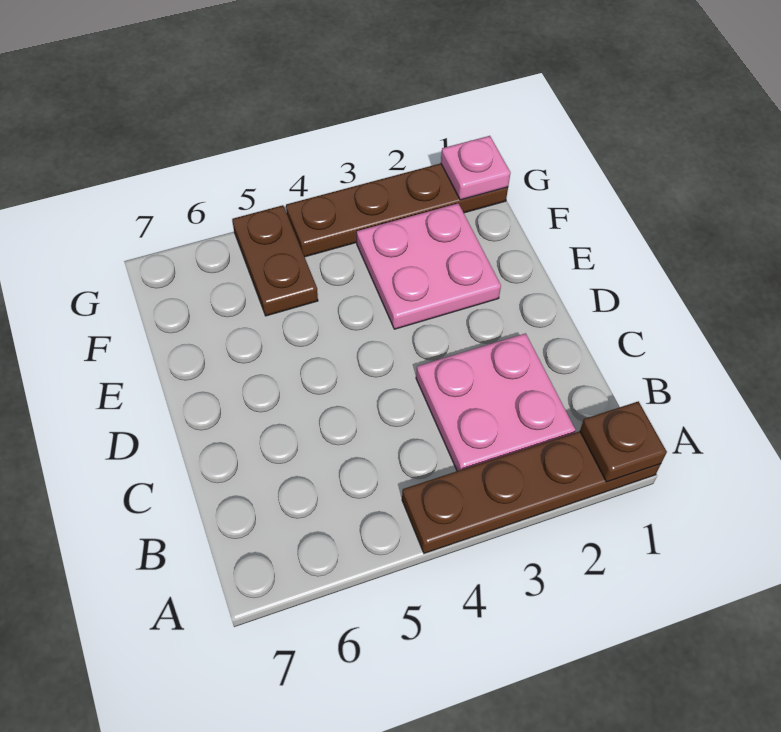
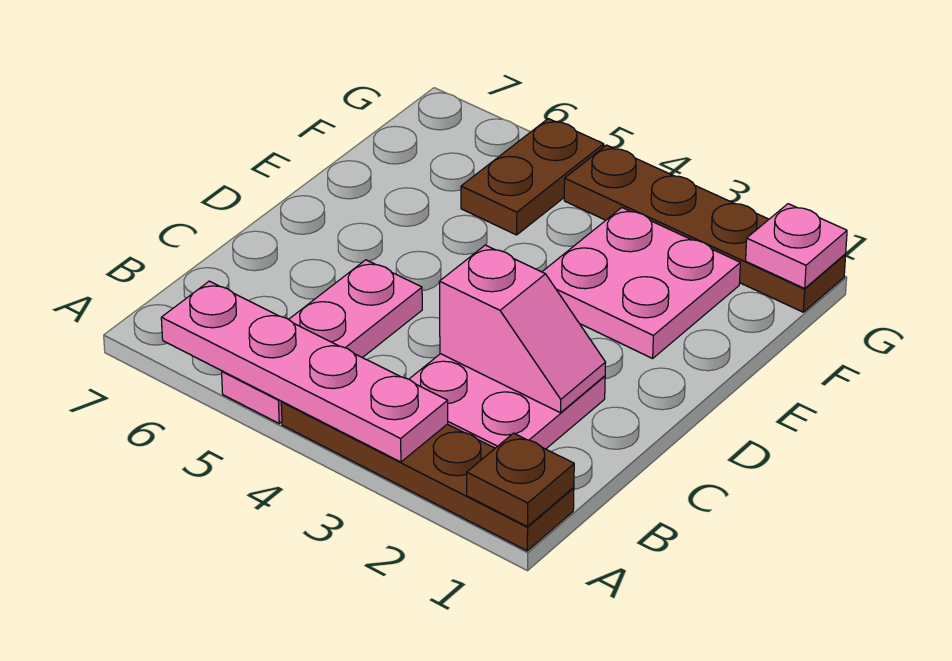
none -> pink 1x4 plate [161,281,448,462]
none -> pink 1x3 plate [222,260,422,423]
none -> pink 1x2 slope [439,245,606,413]

